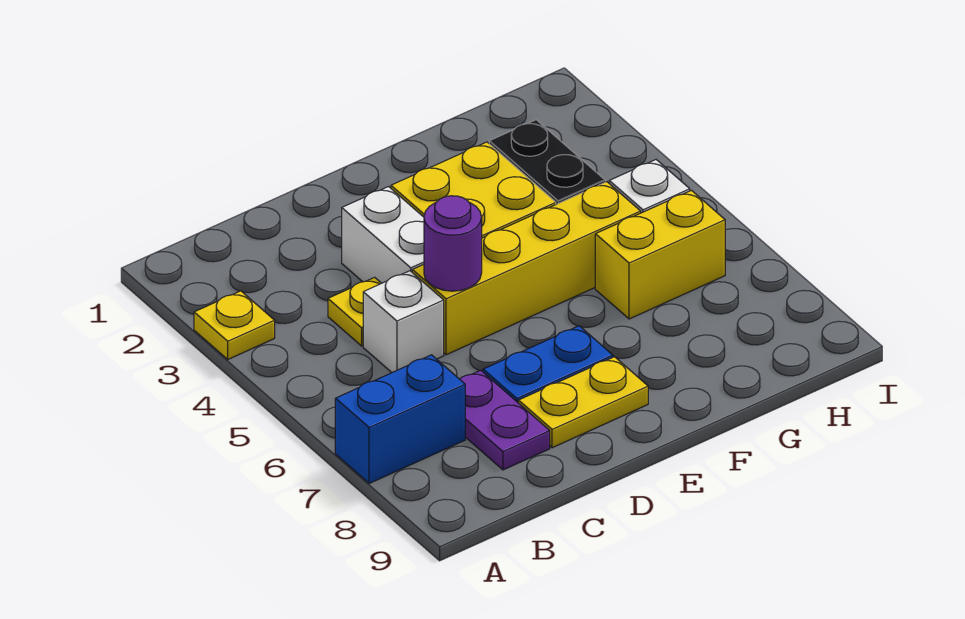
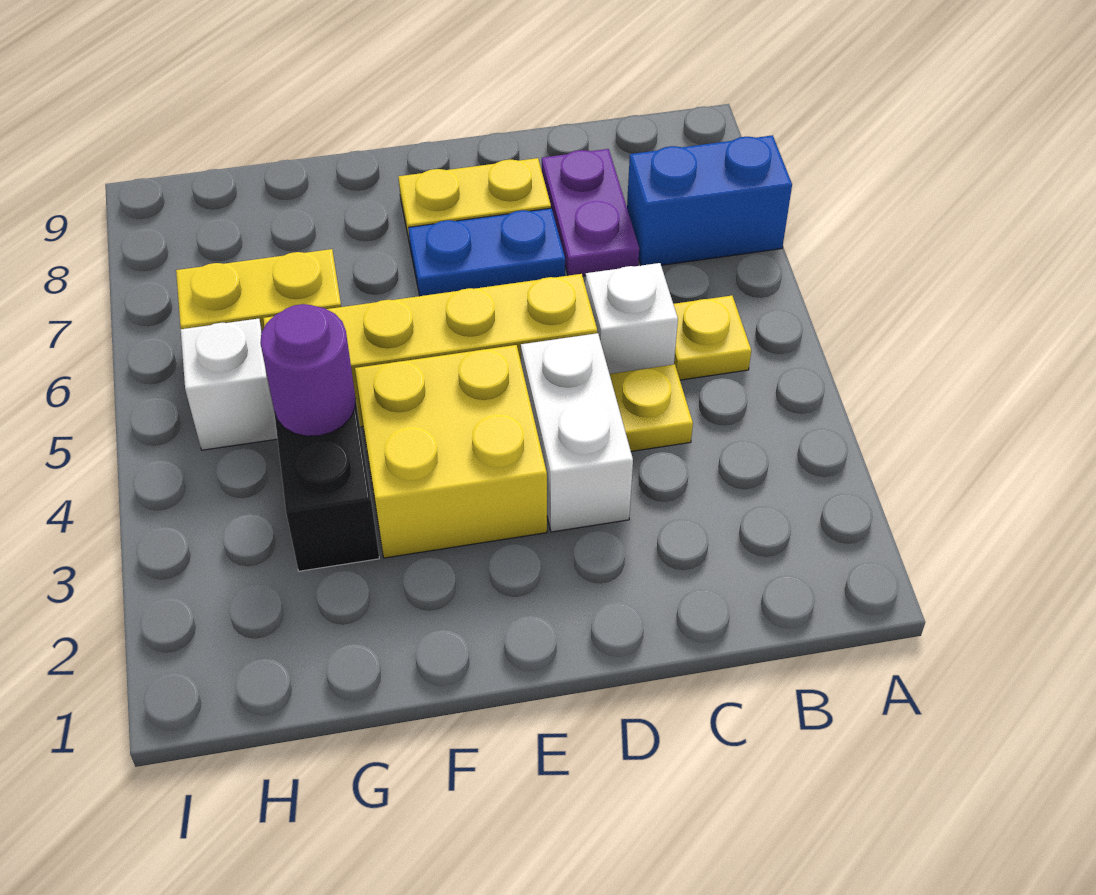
yellow 1x1 plate [194,291,275,359] -> yellow 1x1 plate moved to [674,296,751,380]
purple 1x1 round brick [424,196,482,291] -> purple 1x1 round brick moved to [260,304,356,436]

